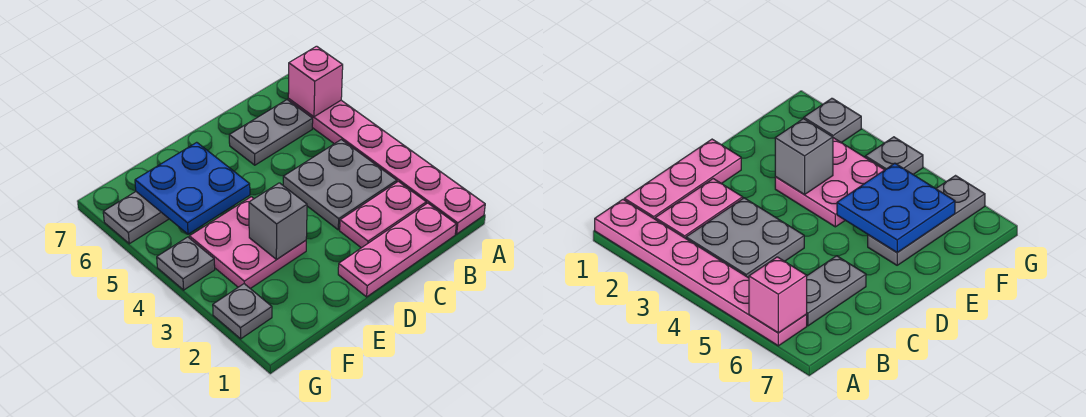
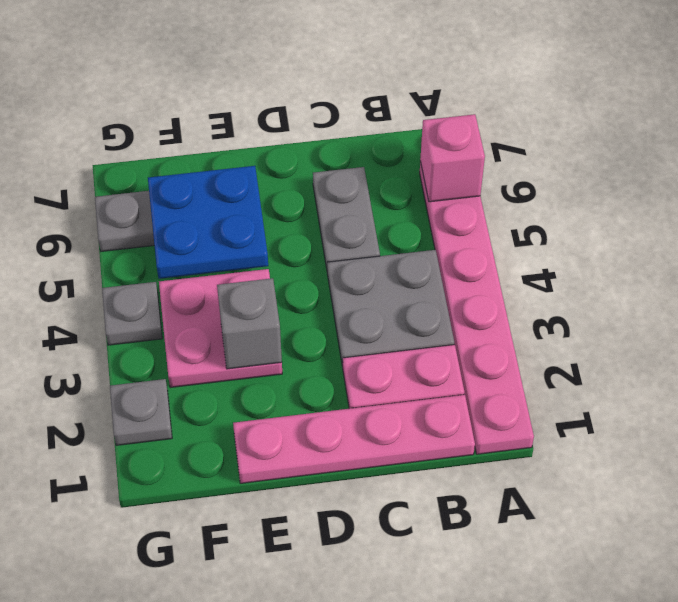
pink 1x3 plate [338,203,456,297] -> pink 1x4 plate [233,395,475,483]
grey 1x2 plate [229,100,313,165] -> grey 1x2 plate turned to [313,167,380,268]

